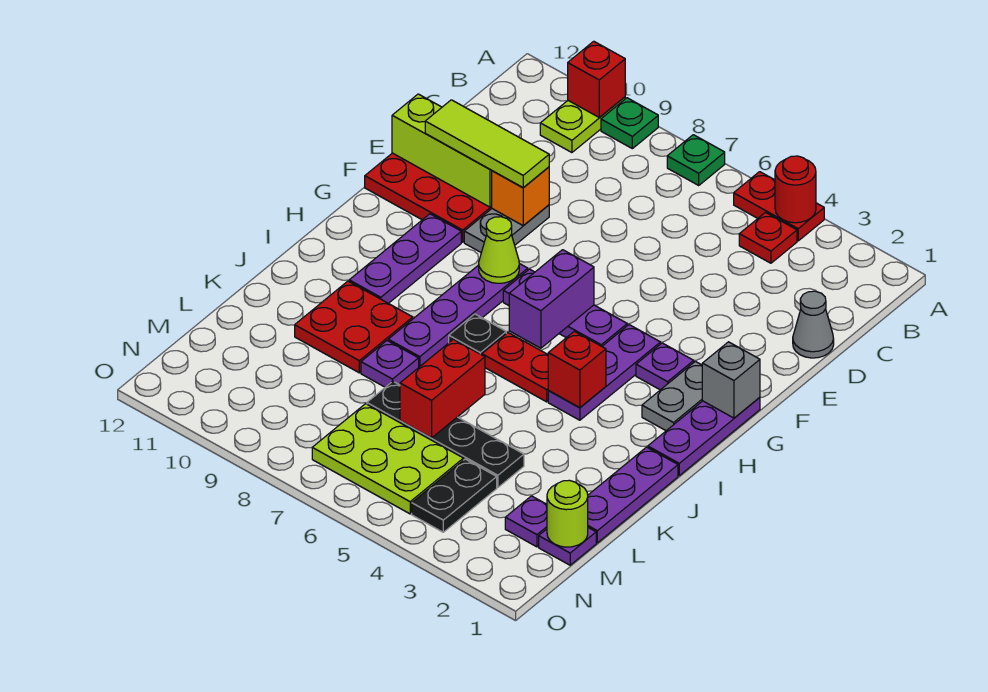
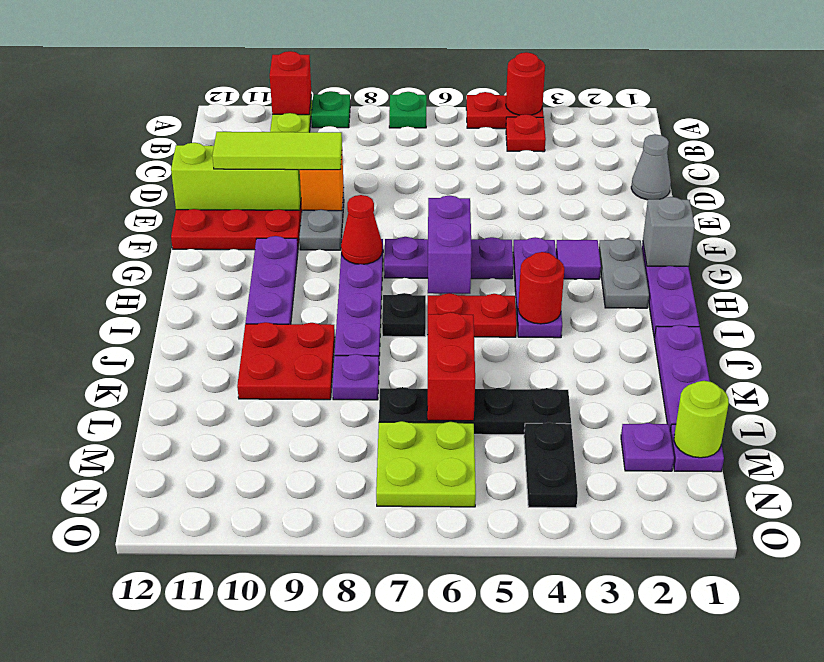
purple 1x1 plate [636,343,694,390] -> purple 1x1 tile [556,240,601,279]
lime 1x1 cone [479,217,519,283] -> red 1x1 cone [341,195,383,264]
red 1x1 brick [548,331,606,408] -> red 1x1 round brick [518,252,565,324]
lime 2x3 plate [312,404,463,514] -> lime 2x2 plate [376,421,476,507]

